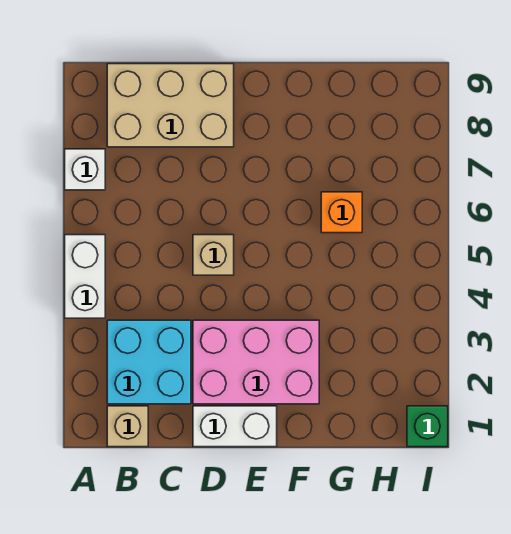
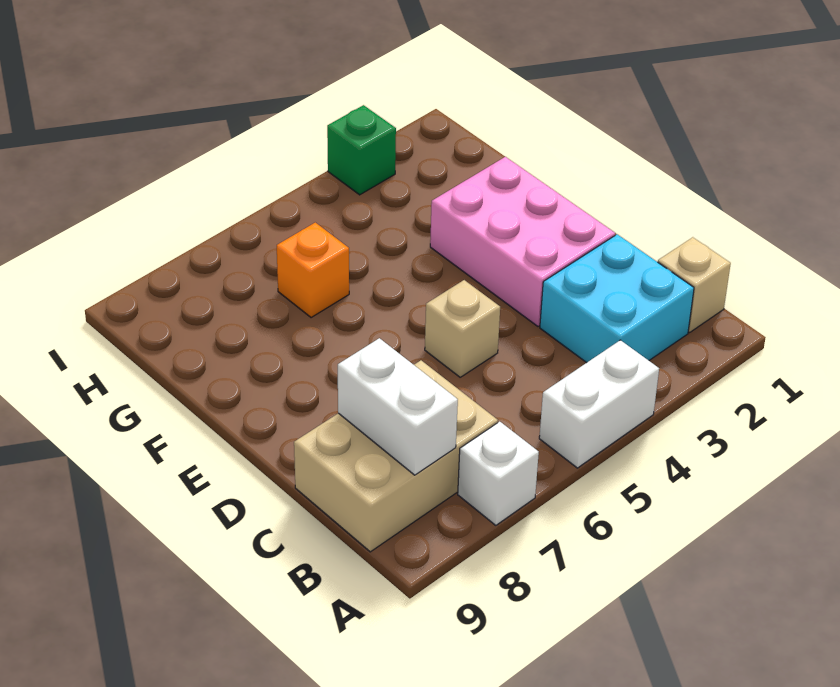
tan 2x3 brick [107,64,234,147] -> tan 2x3 brick turned to [294,360,498,552]
white 1x2 brick [193,406,277,447] -> white 1x2 brick moved to [338,338,458,475]
green 1x1 brick [407,406,448,447] -> green 1x1 brick moved to [327,105,396,195]

